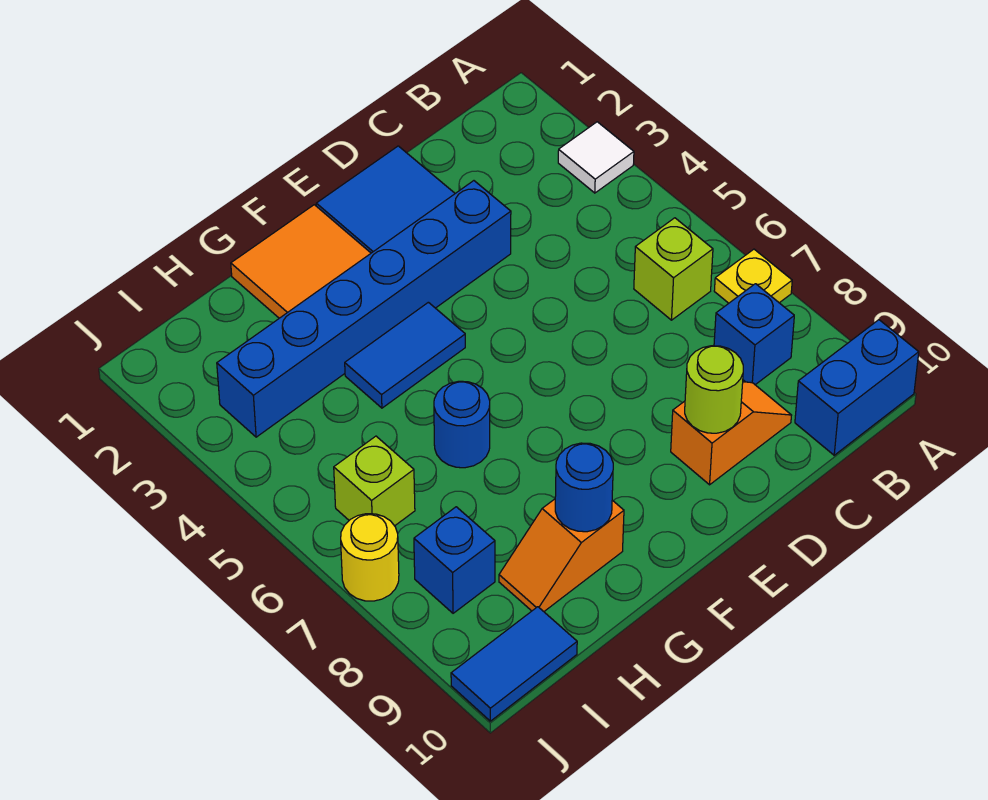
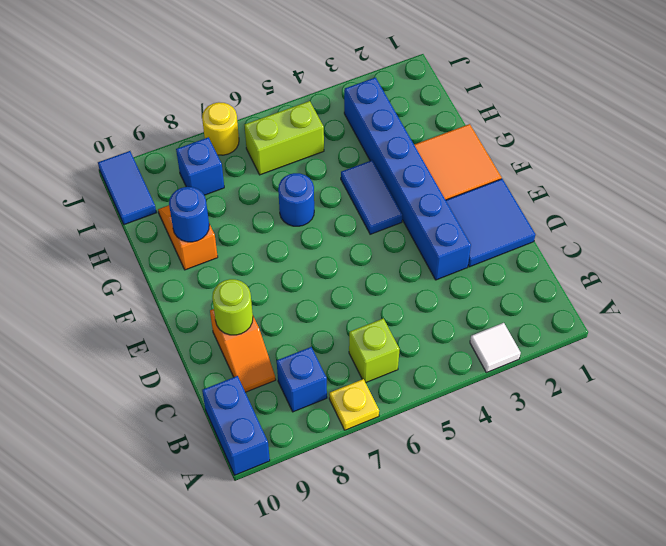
lime 1x1 brick [334,436,415,526] -> lime 1x2 brick [244,101,324,175]

